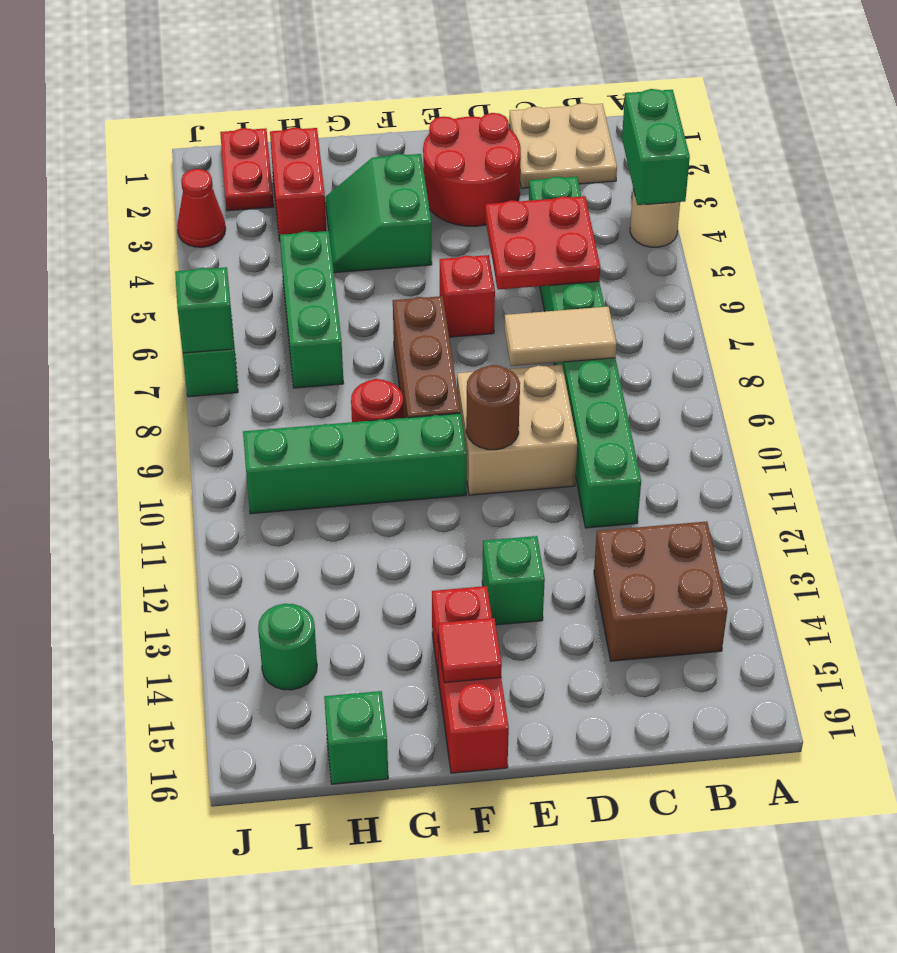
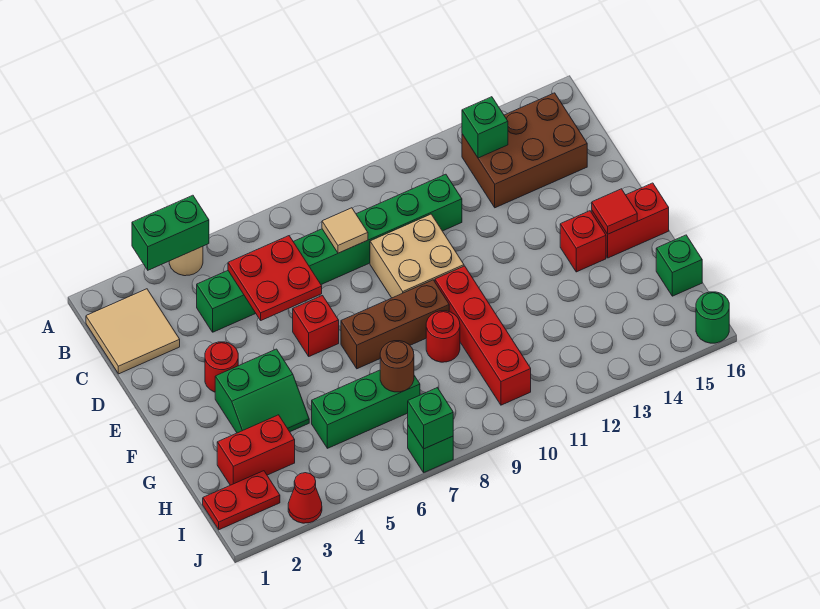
tan 2x2 plate [509,103,617,188] -> tan 2x2 tile [86,289,180,374]
brown 2x2 brick [594,522,727,661] -> brown 2x3 brick [462,93,587,208]
tan 1x2 tile [504,307,617,366] -> tan 1x1 tile [322,208,368,253]
red 2x2 round brick [423,113,521,226] -> red 1x1 round brick [205,342,238,392]
brown 1x1 round brick [466,365,520,450] -> brown 1x1 round brick moved to [380,341,414,392]
green 1x1 brick [482,536,545,625] -> green 1x1 brick moved to [462,97,508,158]
green 1x4 brick [243,413,467,514] -> red 1x4 brick [435,266,531,405]
green 1x1 round brick [258,604,317,690] -> green 1x1 round brick moved to [696,292,729,343]

